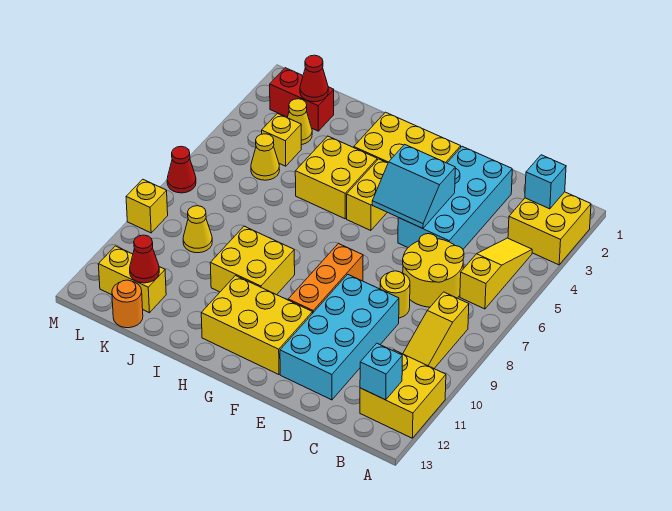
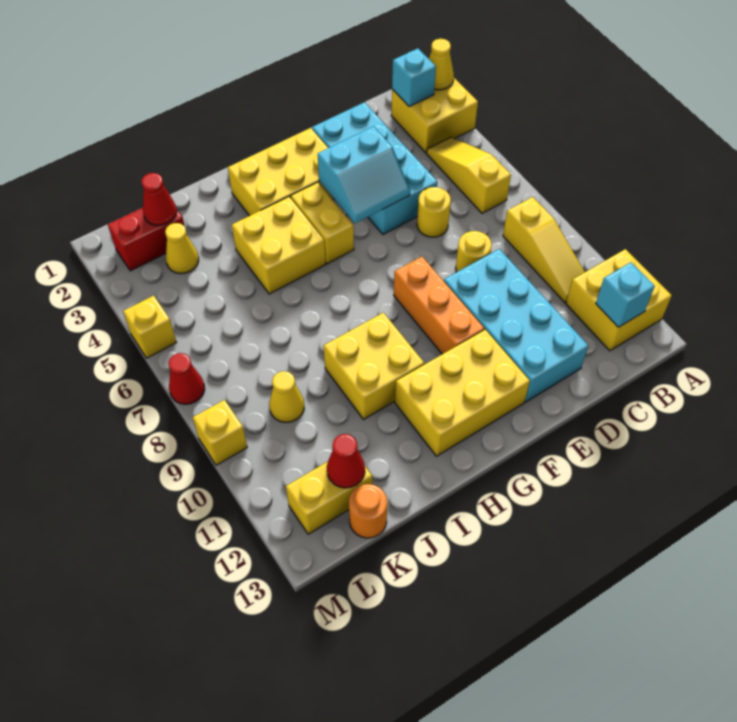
yellow 2x2 round brick [403,234,464,307] -> yellow 1x1 round brick [417,187,451,237]
yellow 1x1 brick [262,114,301,166] -> yellow 1x1 brick moved to [123,296,177,358]
yellow 1x1 cone [251,134,279,180] -> yellow 1x1 cone moved to [429,39,454,90]

